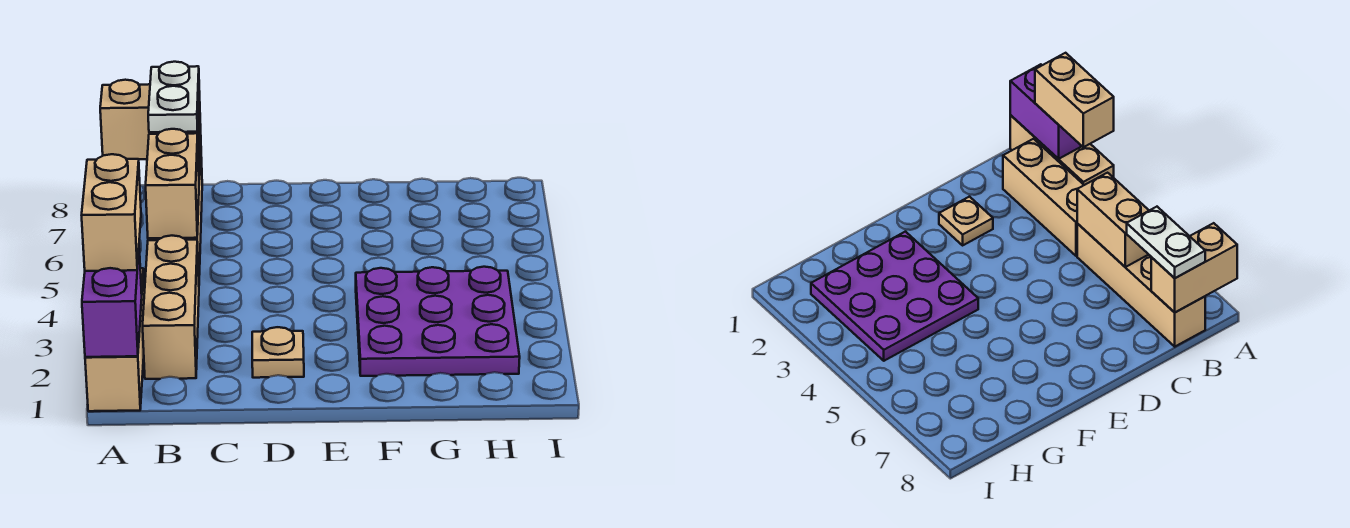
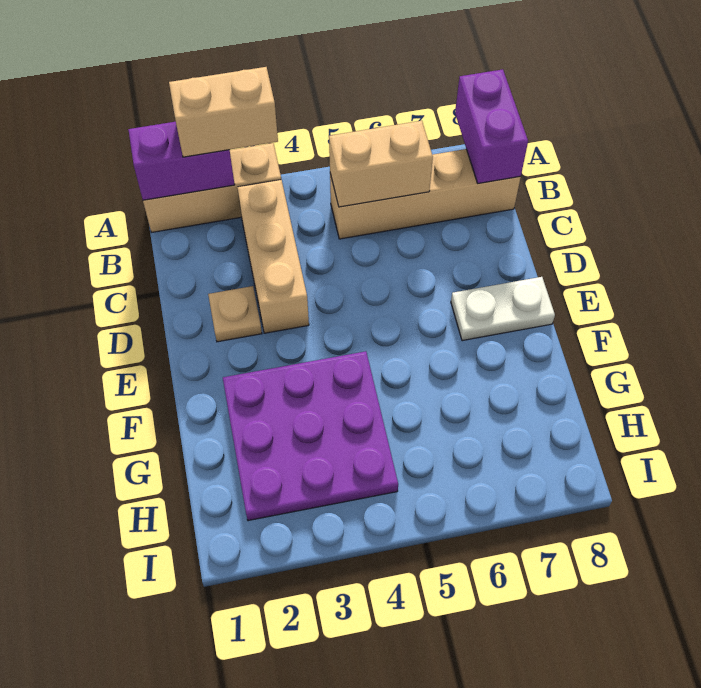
tan 1x2 brick [100,80,201,159] -> purple 1x2 brick [455,69,528,184]
tan 1x3 brick [143,236,199,379] -> tan 1x3 brick turned to [237,180,309,333]
white 1x2 plate [148,62,199,132] -> white 1x2 plate moved to [451,277,555,341]

